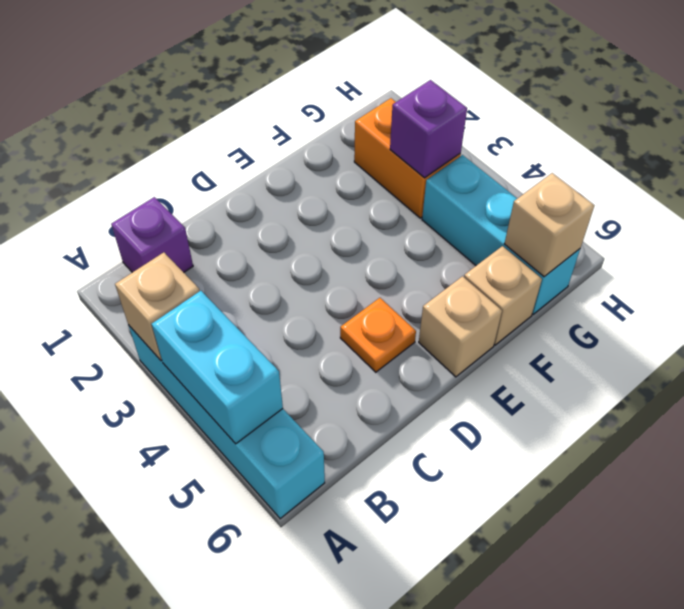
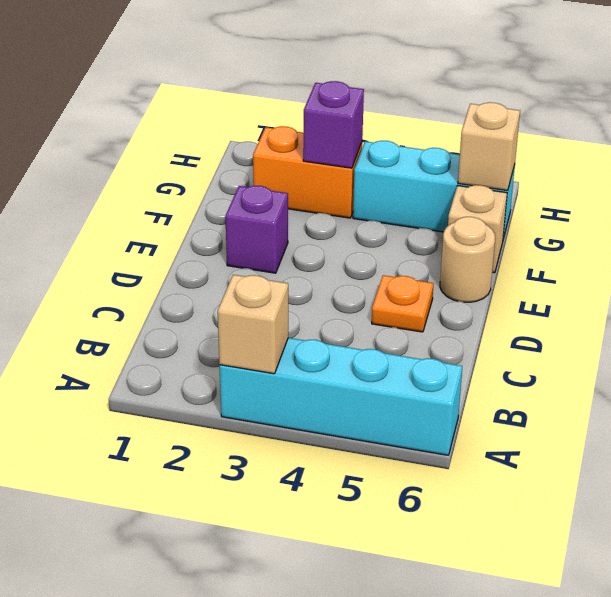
cyan 1x2 brick [152,291,283,444] -> none
purple 1x1 brick [111,197,193,272] -> purple 1x1 brick moved to [225,186,288,273]
tan 1x1 brick [419,276,502,377] -> tan 1x1 round brick [440,217,495,302]

